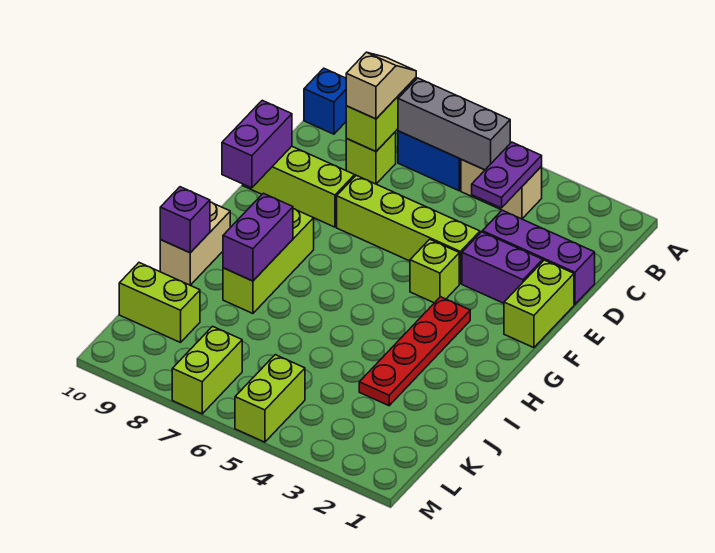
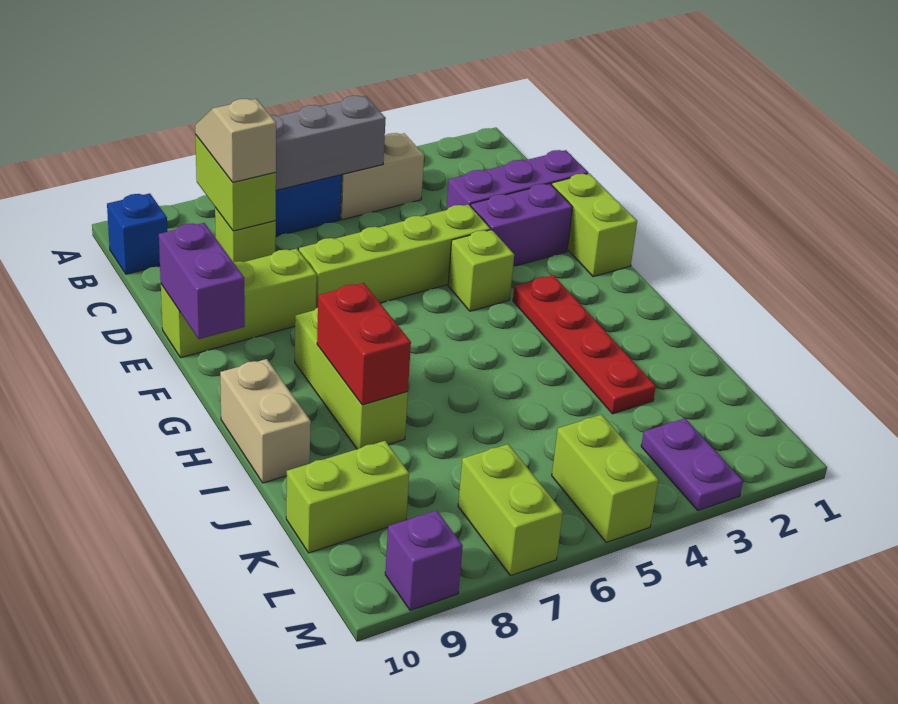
purple 1x2 plate [472,142,542,208] -> purple 1x2 plate moved to [641,418,743,511]
purple 1x2 brick [223,193,293,281] -> red 1x2 brick [317,283,411,405]
purple 1x1 brick [160,187,210,253] -> purple 1x1 brick moved to [385,510,463,610]

